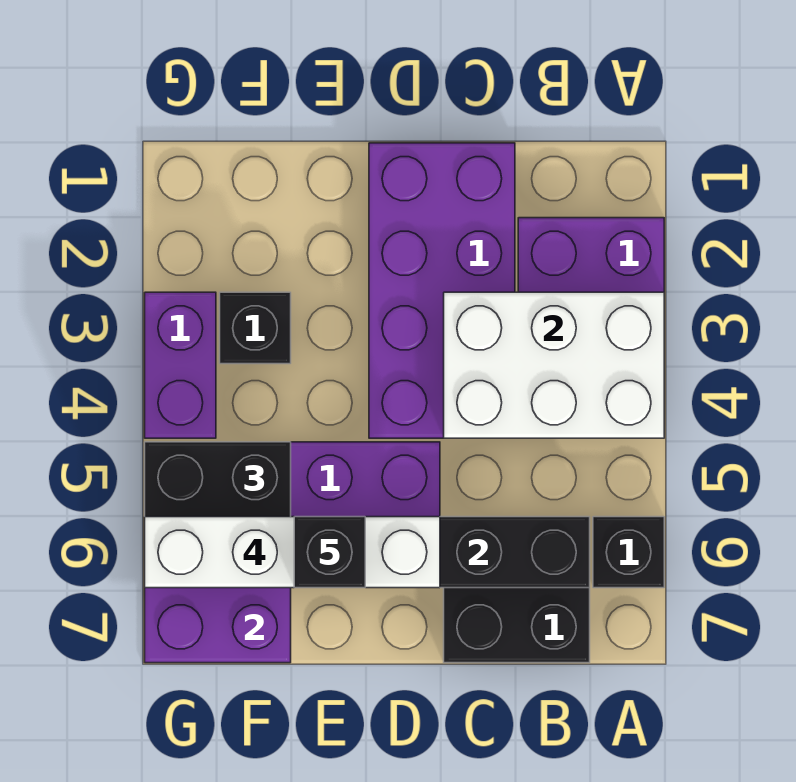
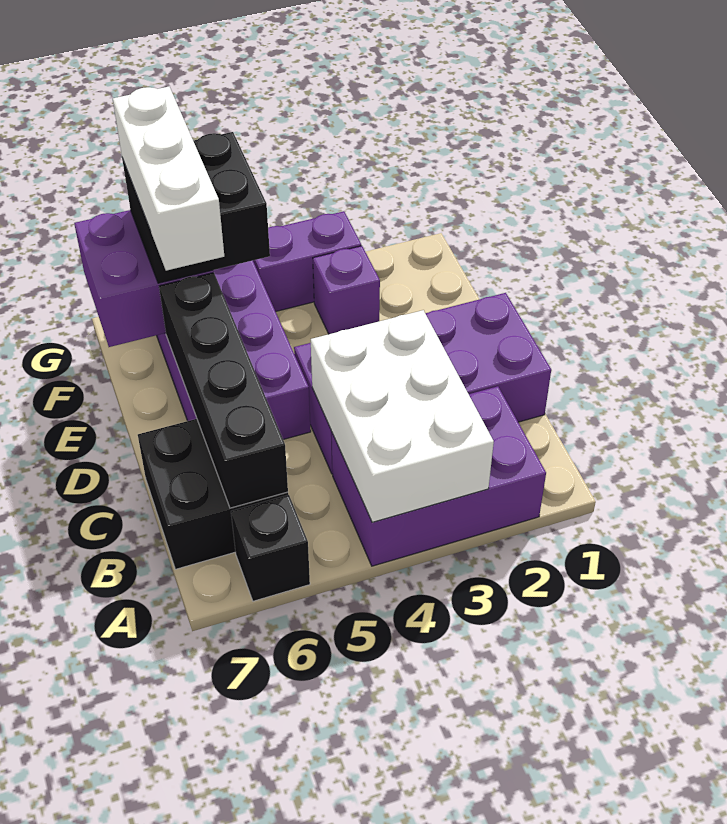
white 1x4 brick [145,517,440,588] -> white 1x3 brick [113,87,224,271]
black 1x1 brick [294,517,365,588] -> none
black 1x1 brick [220,292,291,364] -> purple 1x1 brick [313,246,380,334]

